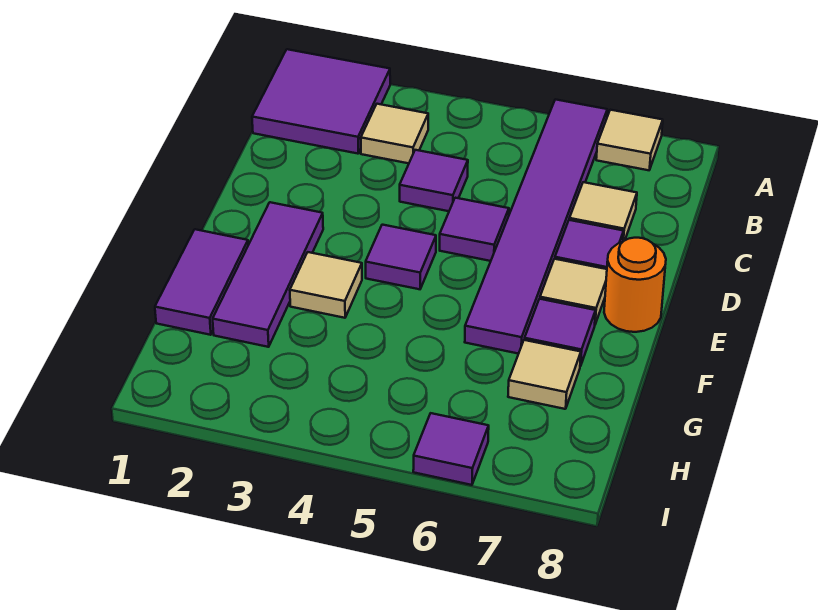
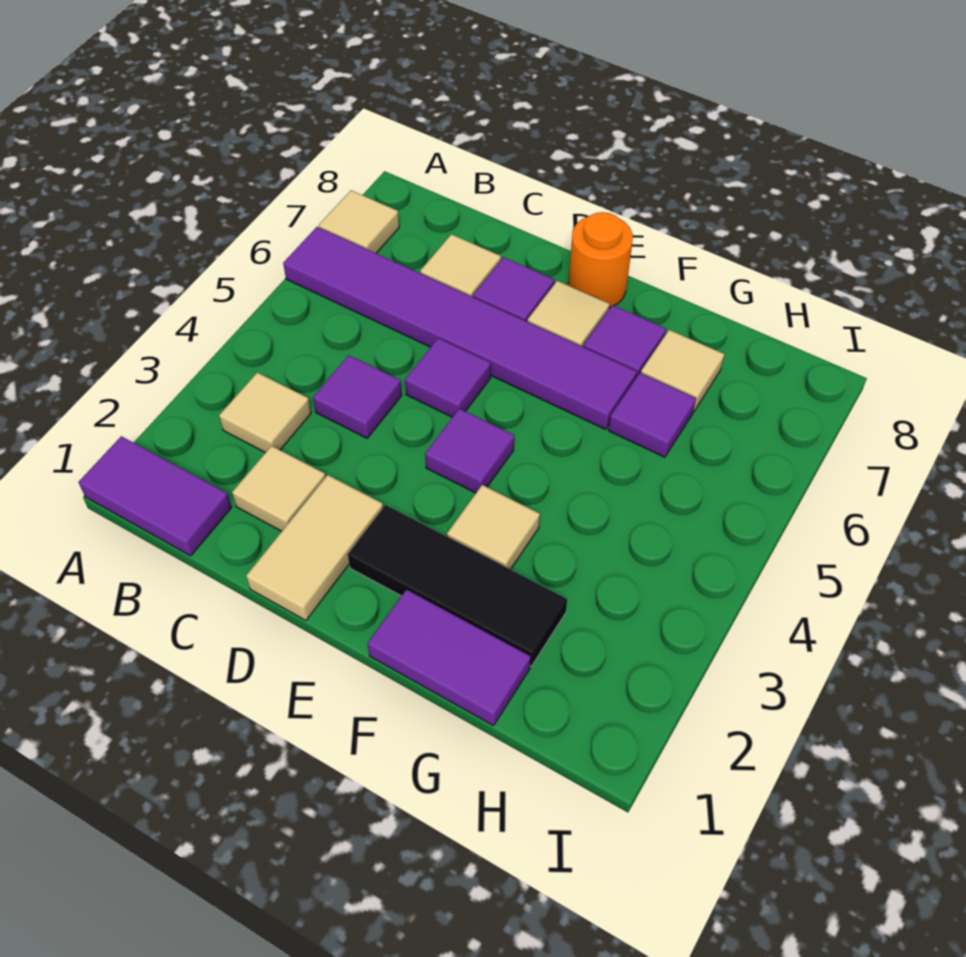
purple 2x2 tile [252,49,390,154] -> purple 1x2 tile [79,436,232,556]
none -> tan 1x1 tile [232,446,325,531]
none -> tan 1x2 tile [246,475,383,620]
purple 1x3 tile [213,202,323,347] -> black 1x3 tile [348,505,567,666]
purple 1x1 tile [413,413,489,485] -> purple 1x1 tile moved to [608,373,696,457]

